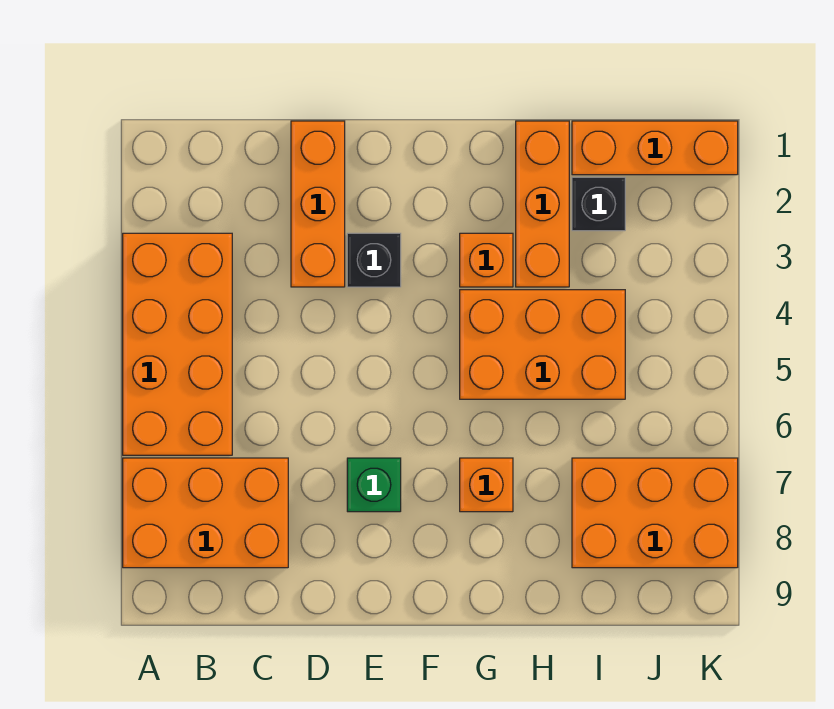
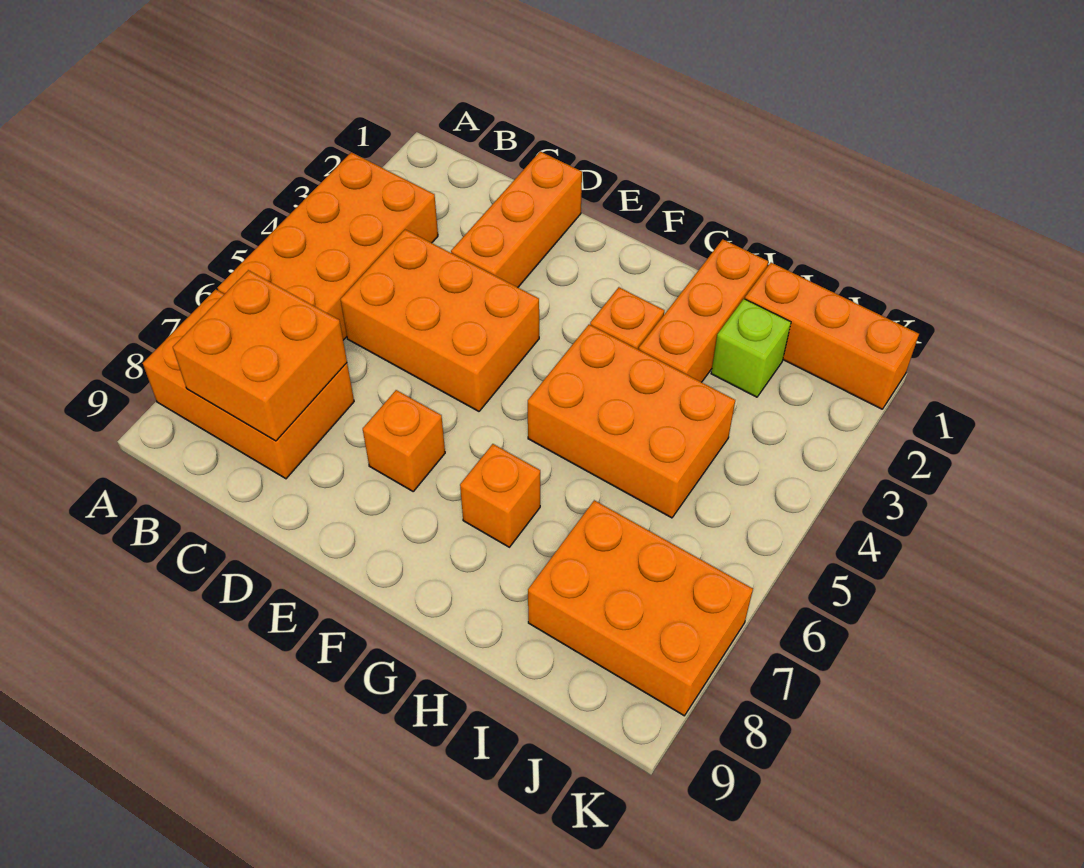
none -> orange 2x2 brick [173,270,347,441]
none -> orange 2x3 brick [340,230,539,411]
black 1x1 brick [347,233,401,287] -> none
green 1x1 brick [347,458,401,512] -> orange 1x1 brick [363,390,445,491]
black 1x1 brick [572,177,625,231] -> lime 1x1 brick [711,299,791,397]

